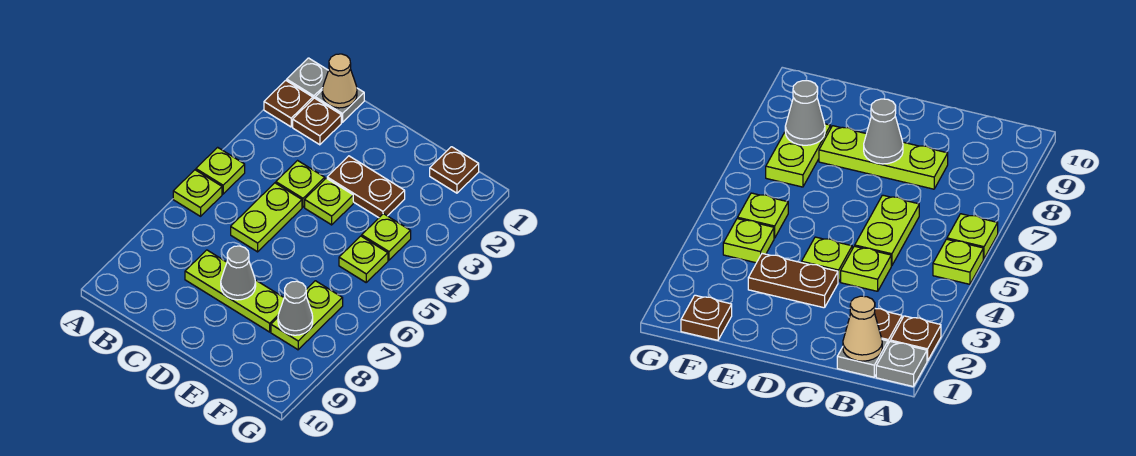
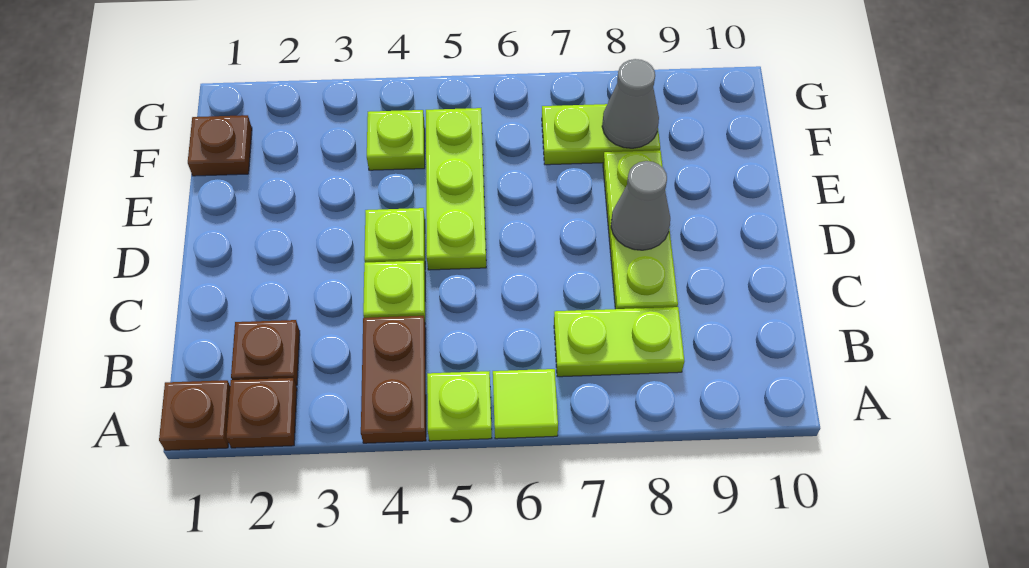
grey 1x1 plate [287,58,328,99] -> brown 1x1 plate [159,380,230,450]
lime 1x1 plate [173,170,222,216] -> lime 1x1 tile [493,369,558,439]
grey 1x1 plate [315,88,364,122] -> none
tan 1x1 cone [322,54,357,108] -> none
lime 1x2 plate [231,183,302,252] -> lime 1x2 plate moved to [554,307,685,377]
brown 1x2 plate [327,156,405,218] -> brown 1x2 plate moved to [361,316,426,443]
lime 1x1 plate [339,236,388,282] -> lime 1x3 plate [426,108,486,270]

